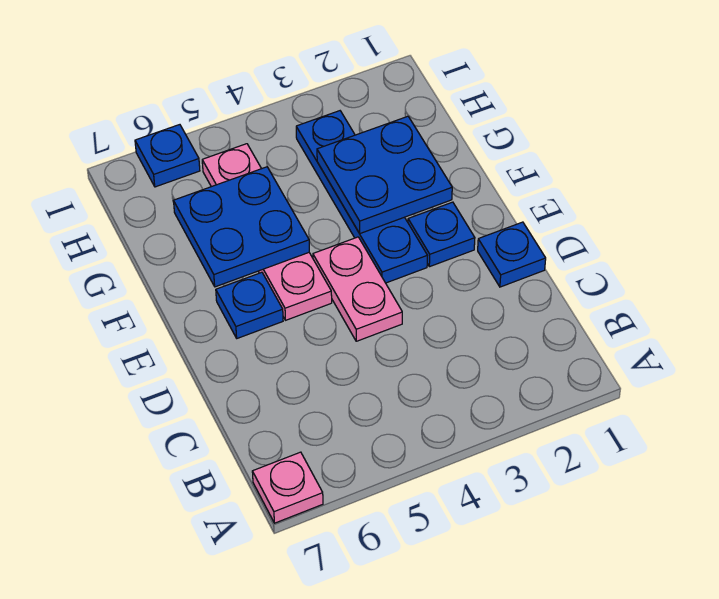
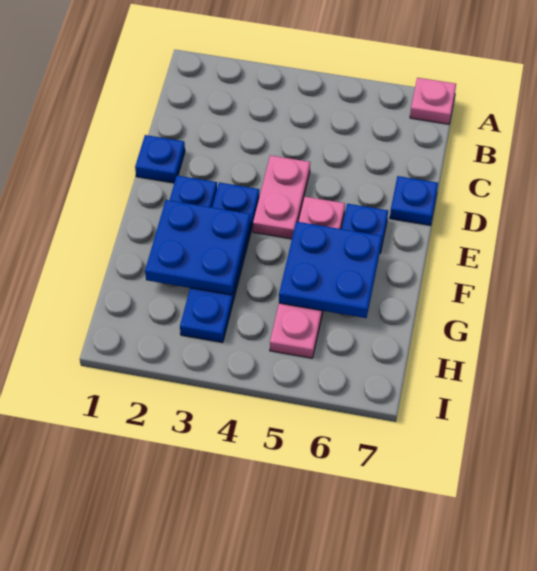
blue 1x1 plate [135,125,200,187] -> blue 1x1 plate moved to [390,176,438,225]

